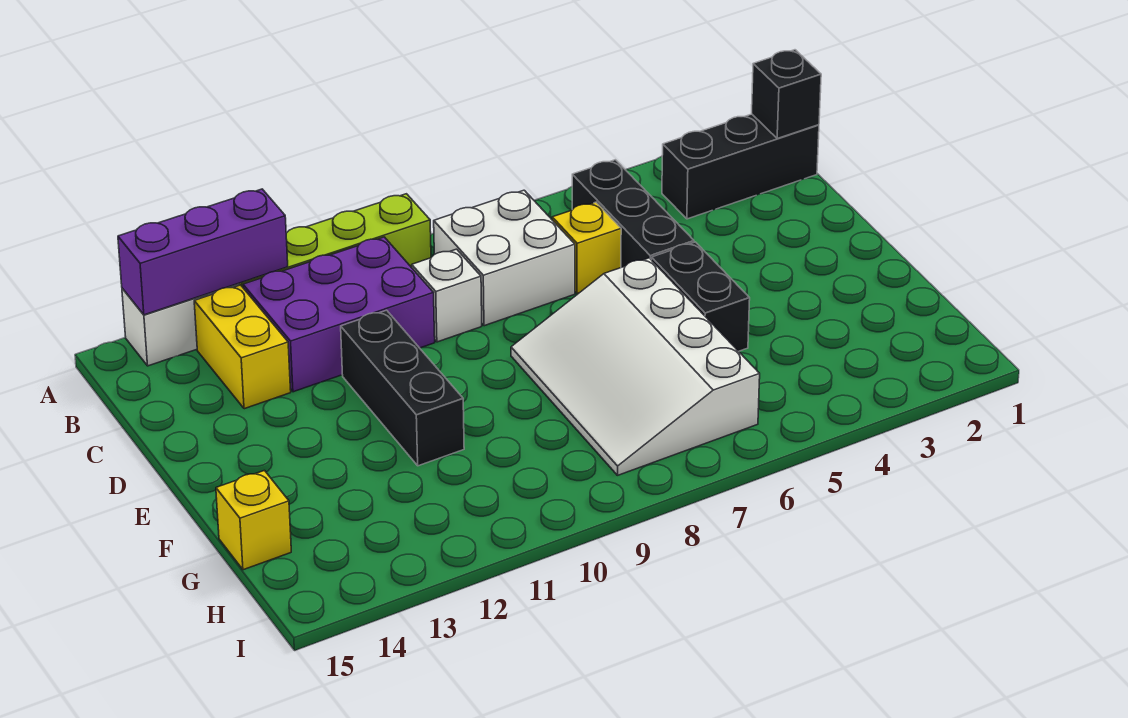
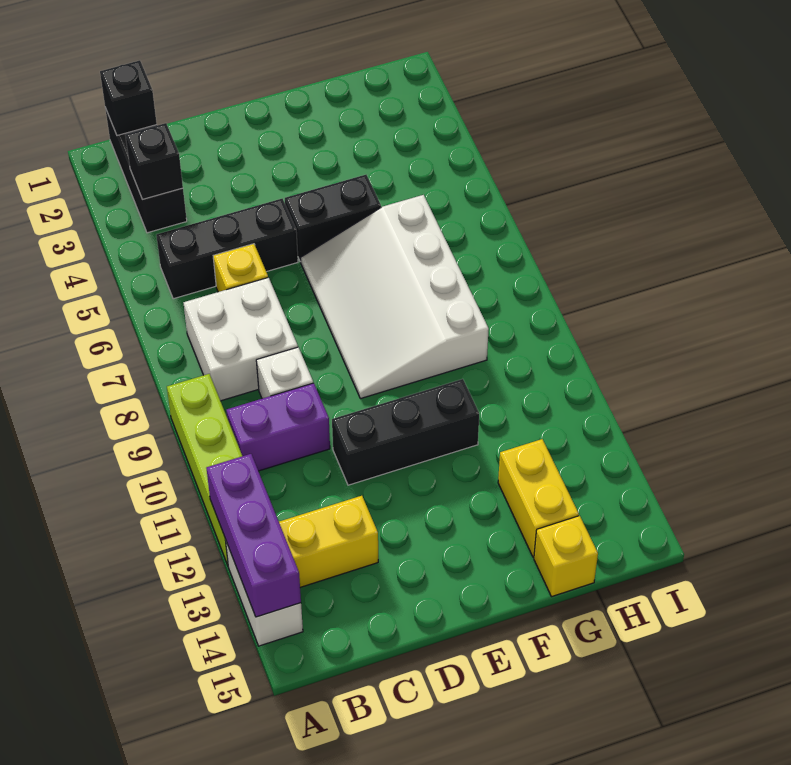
none -> black 1x1 brick [125,123,183,200]
purple 2x3 brick [243,237,435,392] -> purple 1x2 brick [226,383,330,471]
white 3x4 slope [511,258,760,475] -> white 3x4 slope turned to [301,195,489,399]
none -> yellow 1x2 brick [498,439,579,557]

